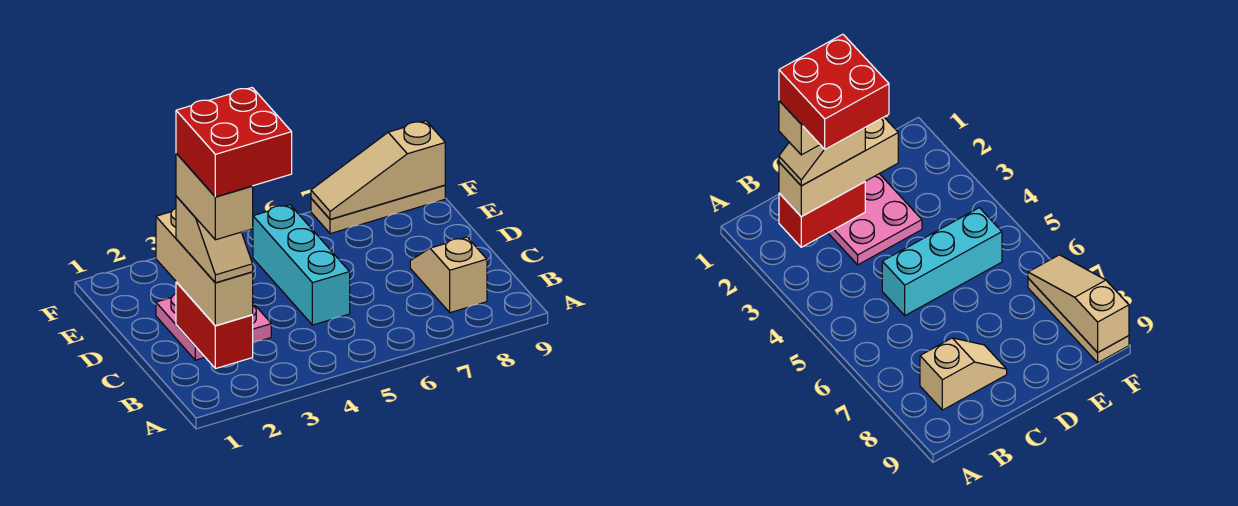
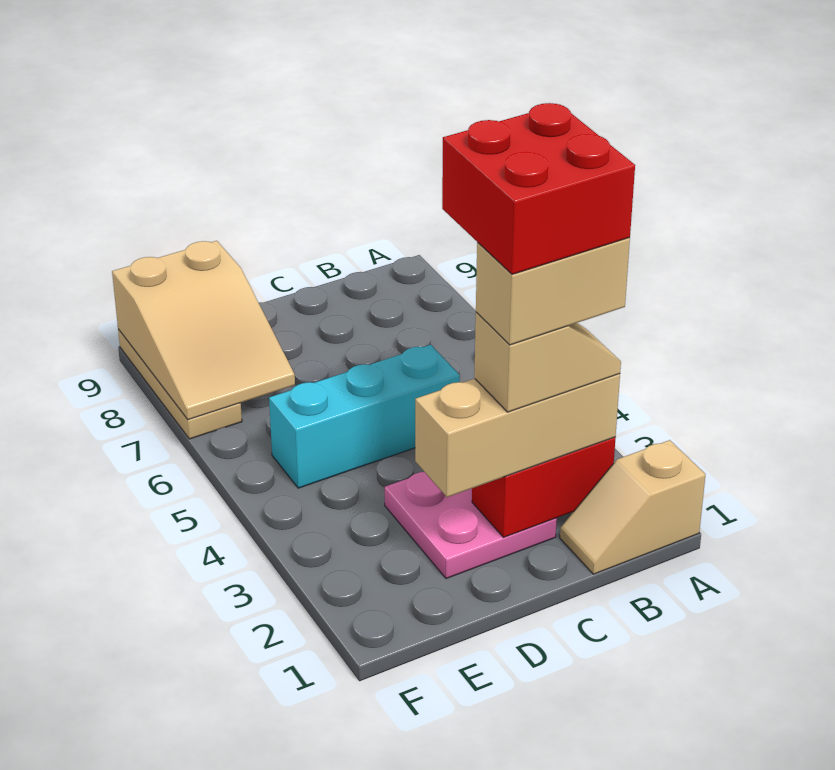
tan 1x2 slope [410,237,487,313] -> tan 1x2 slope moved to [560,440,706,574]
tan 1x3 slope [311,121,445,219] -> tan 2x3 slope [112,241,295,420]

